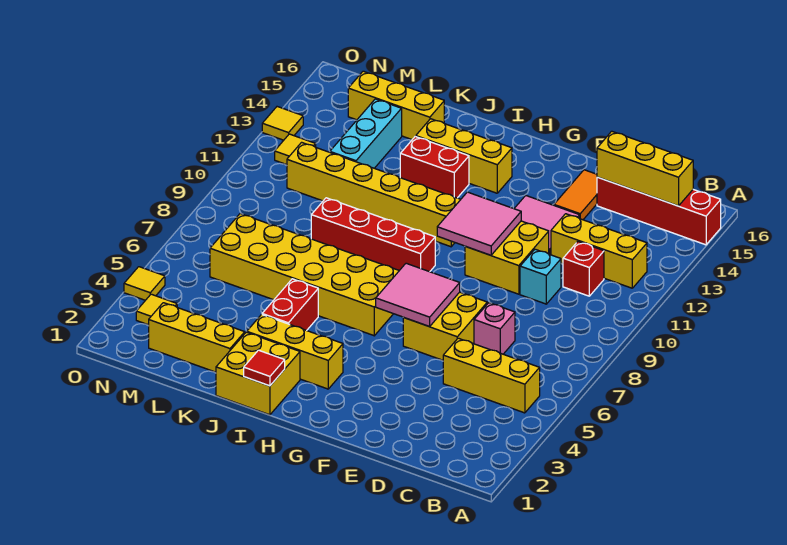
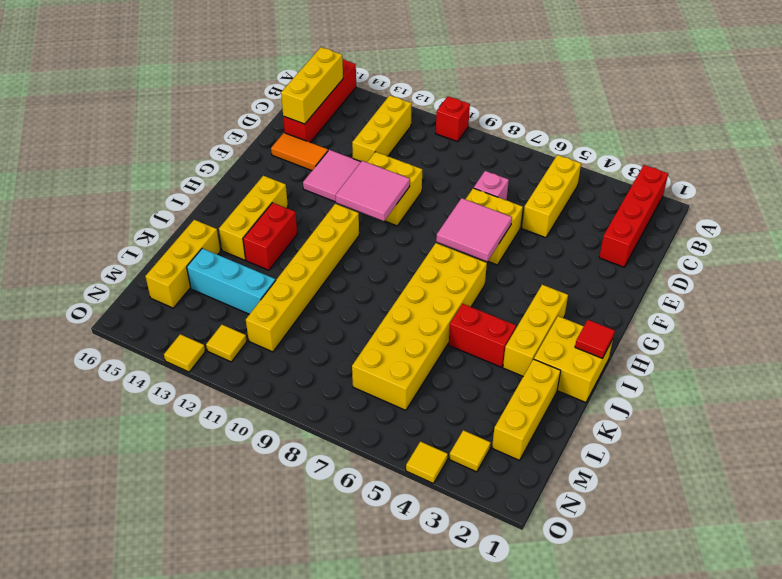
red 1x1 brick [563,242,604,296] -> red 1x1 brick moved to [436,96,470,142]
cyan 1x1 brick [520,249,561,304] -> none
red 1x4 brick [311,198,435,272] -> red 1x4 brick moved to [599,165,668,267]

